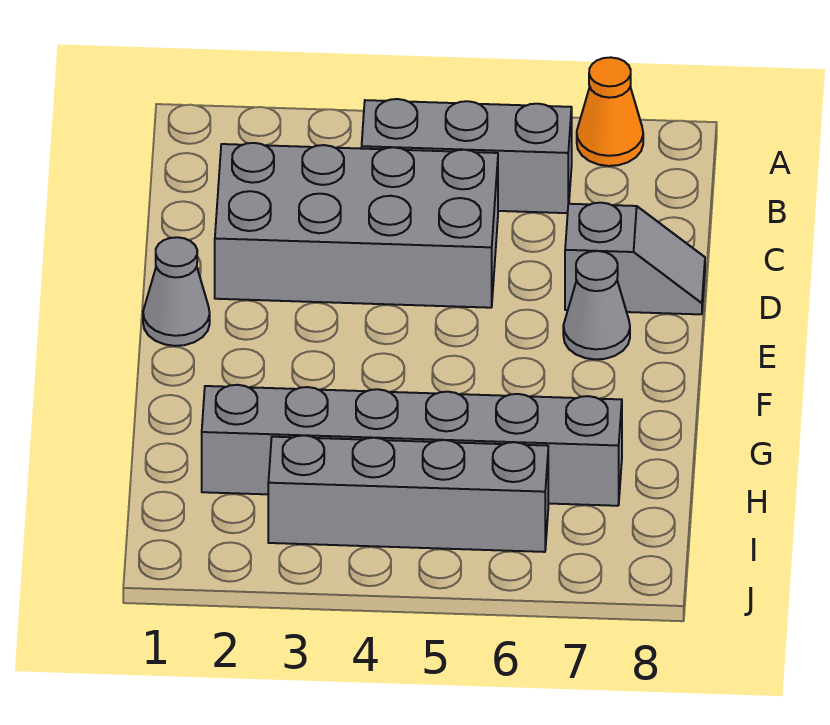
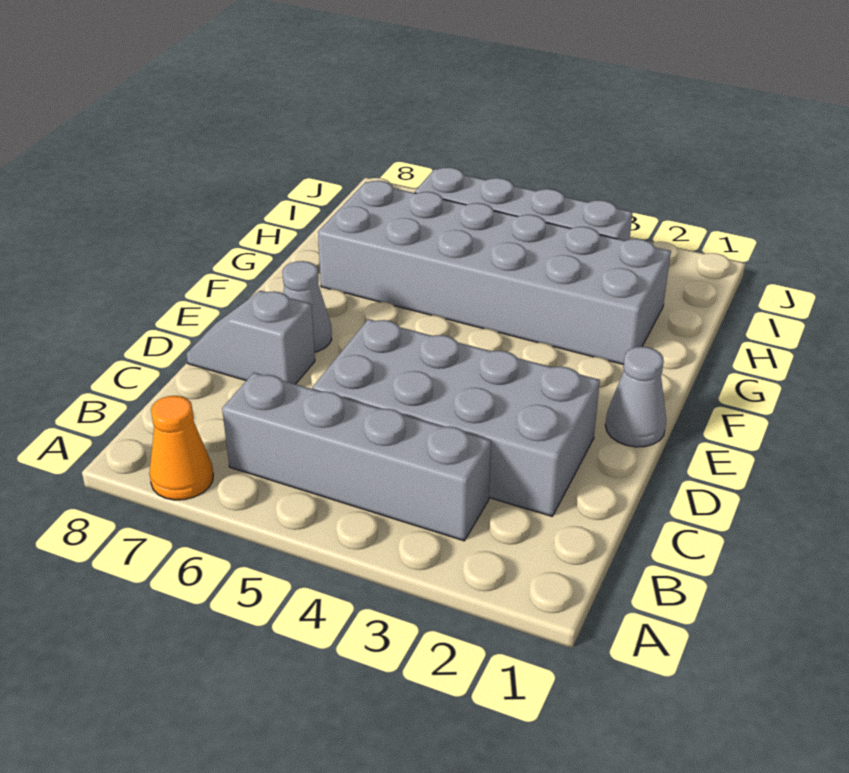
grey 1x3 brick [362,99,572,213] -> grey 1x4 brick [222,373,491,541]
grey 1x6 brick [202,385,622,506] -> grey 2x6 brick [318,181,671,365]

